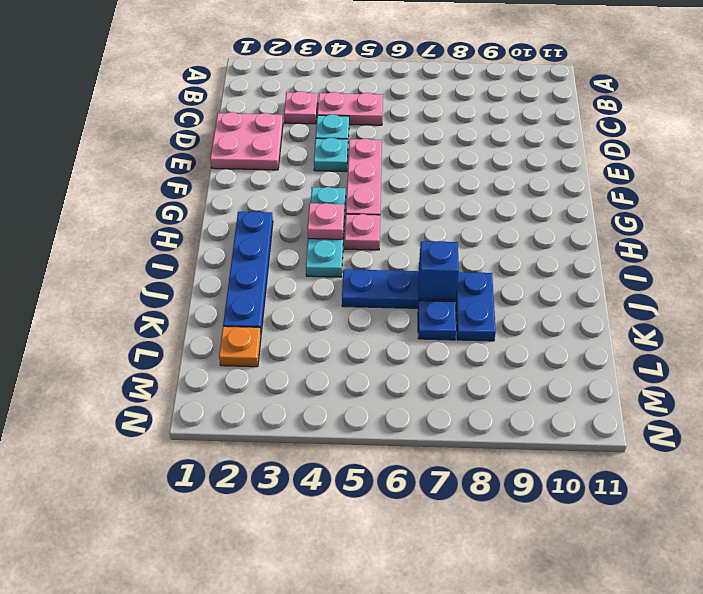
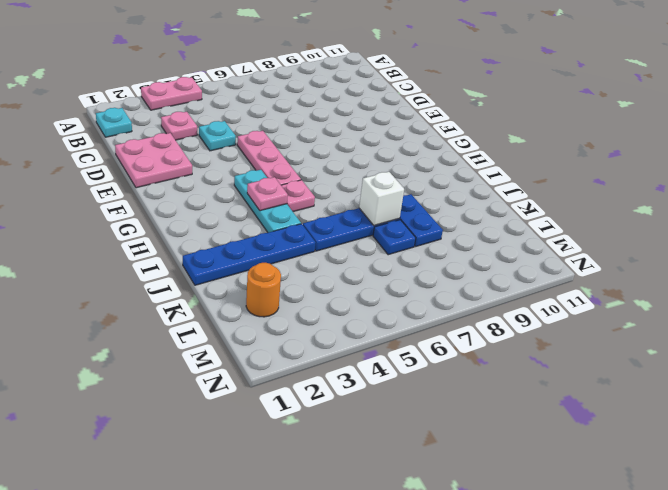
pink 1x2 plate [317,92,383,125] -> pink 1x2 plate moved to [141,77,202,110]
cyan 1x1 plate [314,138,348,172] -> cyan 1x1 plate moved to [96,108,132,137]
blue 1x4 plate [223,211,273,332] -> blue 1x4 plate turned to [183,224,316,285]
blue 1x1 brick [419,241,459,300] -> white 1x1 brick [359,172,404,226]
orange 1x1 plate [219,326,261,367] -> orange 1x1 round brick [246,263,281,317]

